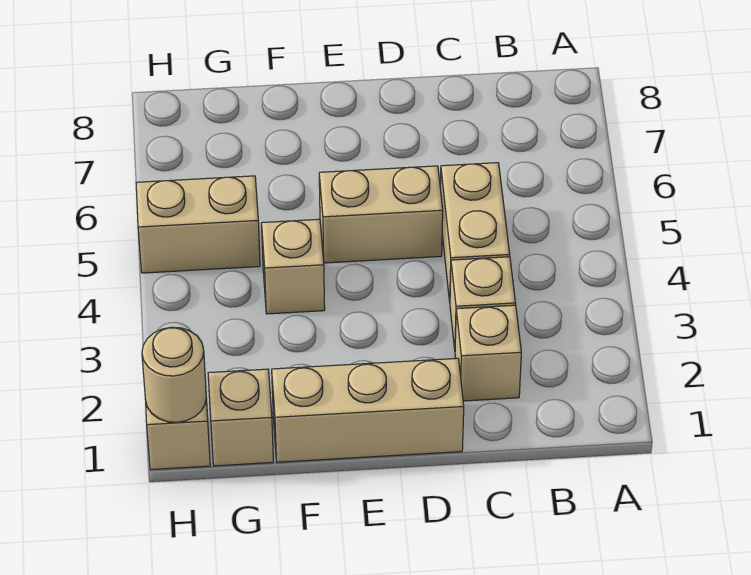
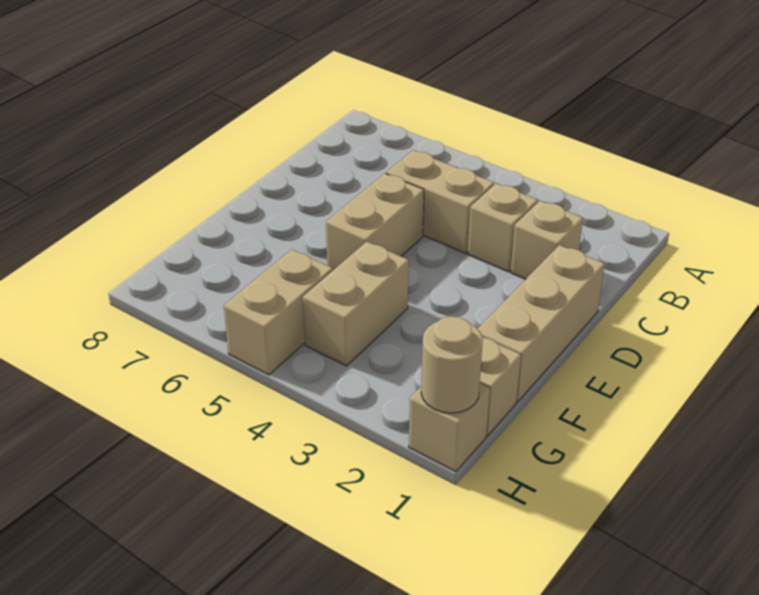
tan 1x1 brick [262,219,325,314] -> tan 1x2 brick [303,242,409,366]

